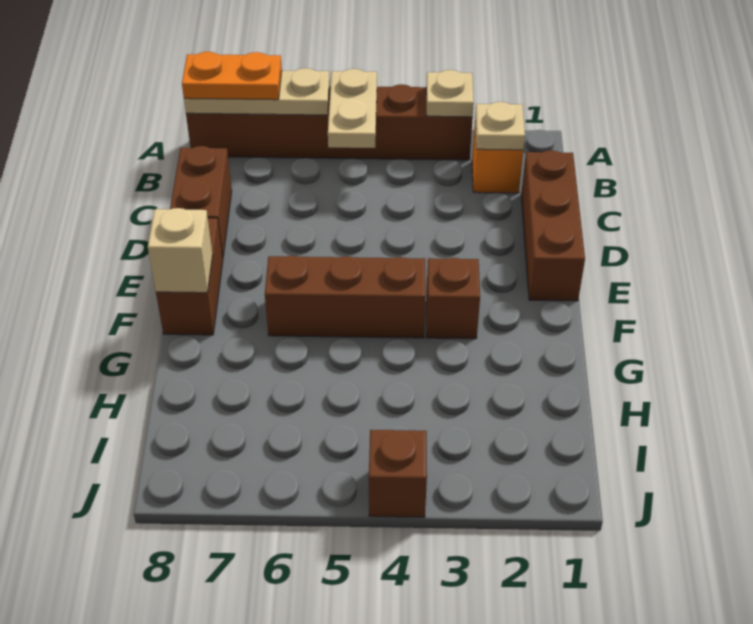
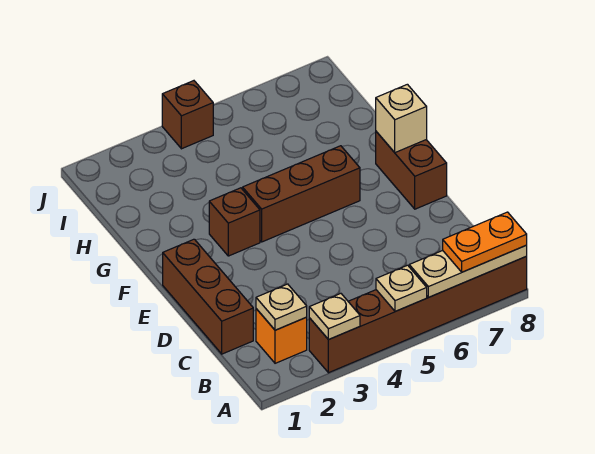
tan 1x2 plate [328,69,377,148] -> tan 1x1 plate [376,265,427,311]
brown 1x2 brick [170,146,232,257] -> none

